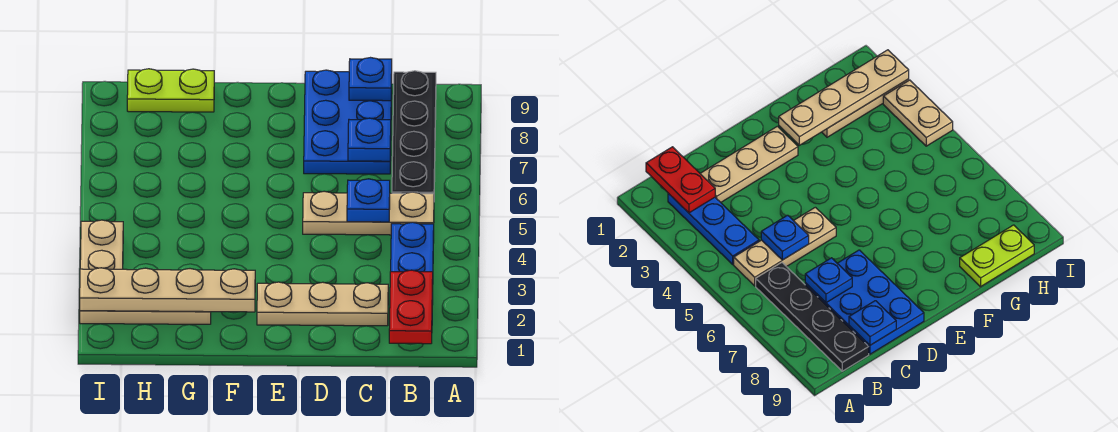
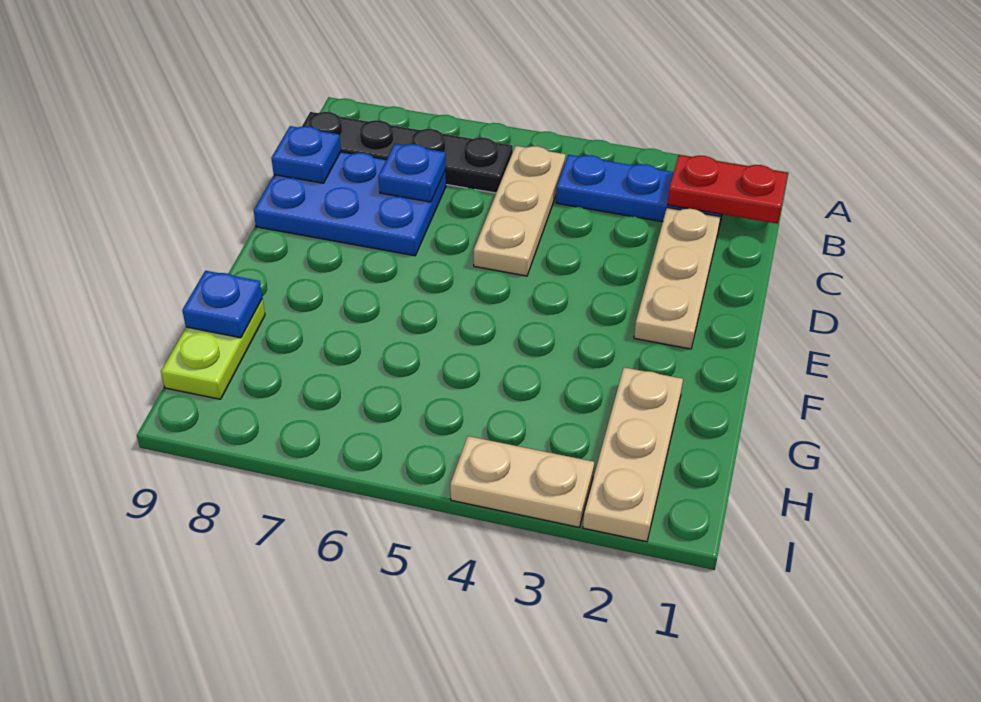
blue 1x1 plate [347,179,390,222] -> blue 1x1 plate moved to [182,271,262,338]
tan 1x4 plate [80,268,255,312] -> none

